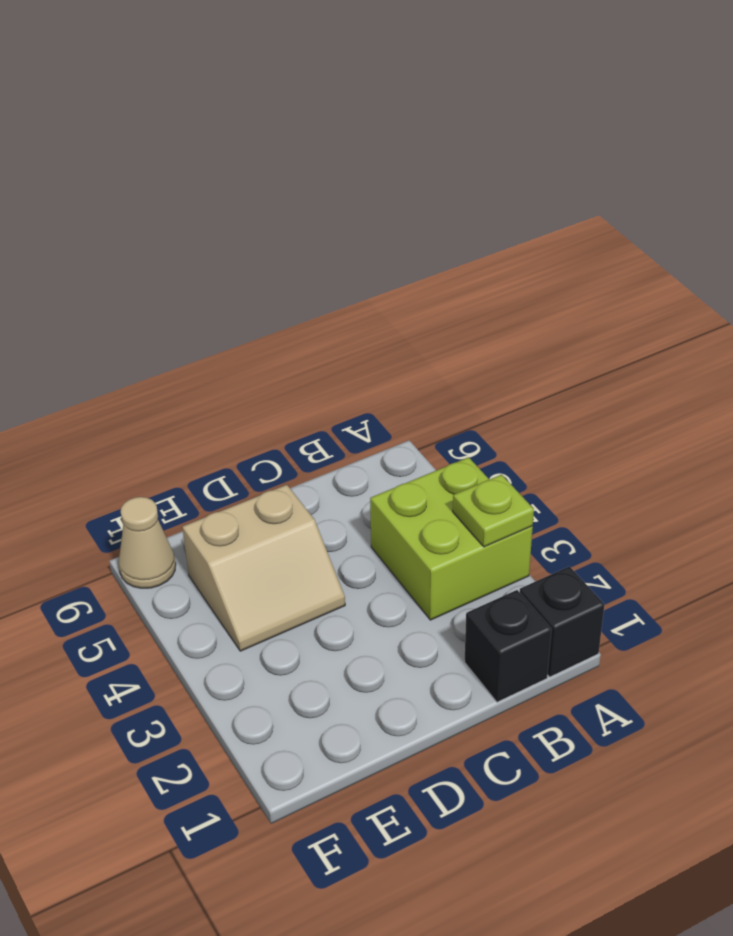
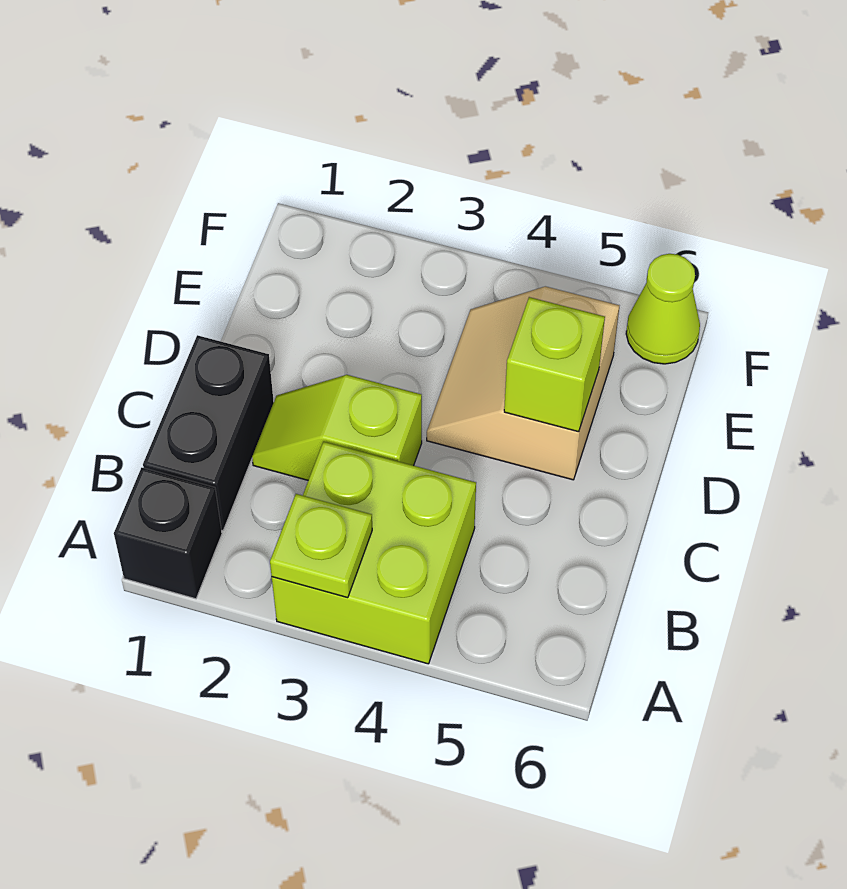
black 1x1 brick [464,590,552,702] -> black 1x2 brick [143,335,274,531]
none -> lime 1x2 slope [252,375,422,480]
none -> lime 1x1 brick [504,297,605,432]
tan 1x1 cone [119,497,176,588] -> lime 1x1 cone [626,254,700,364]

